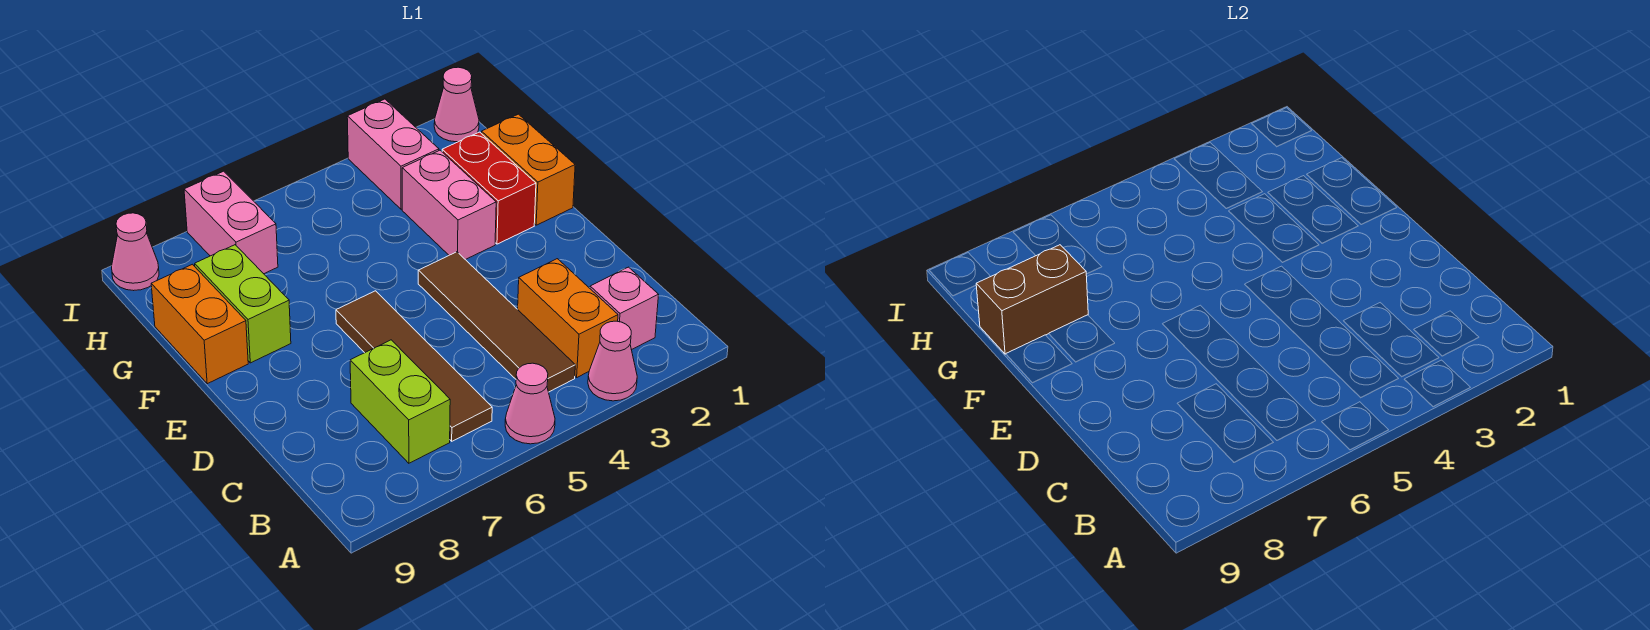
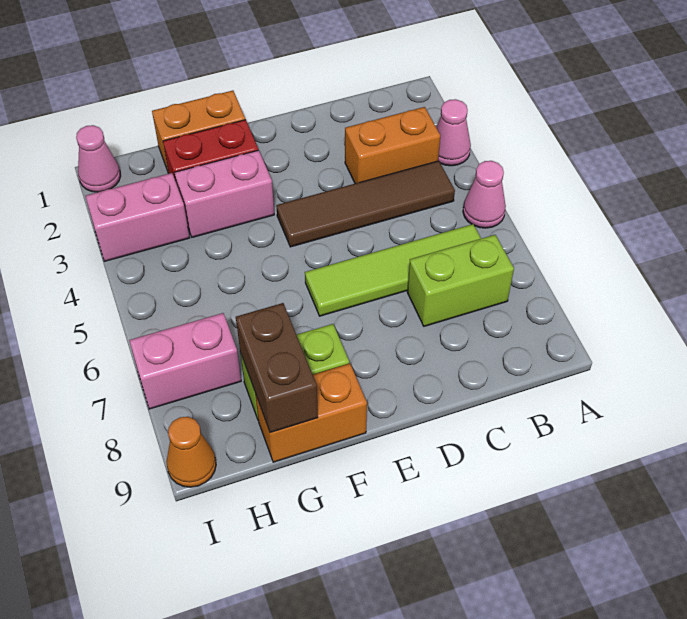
pink 1x1 brick [590,267,659,350] -> none
brown 1x4 tile [336,291,492,441] -> lime 1x4 tile [305,224,481,316]
pink 1x1 cone [112,213,159,291] -> orange 1x1 cone [166,417,216,487]

